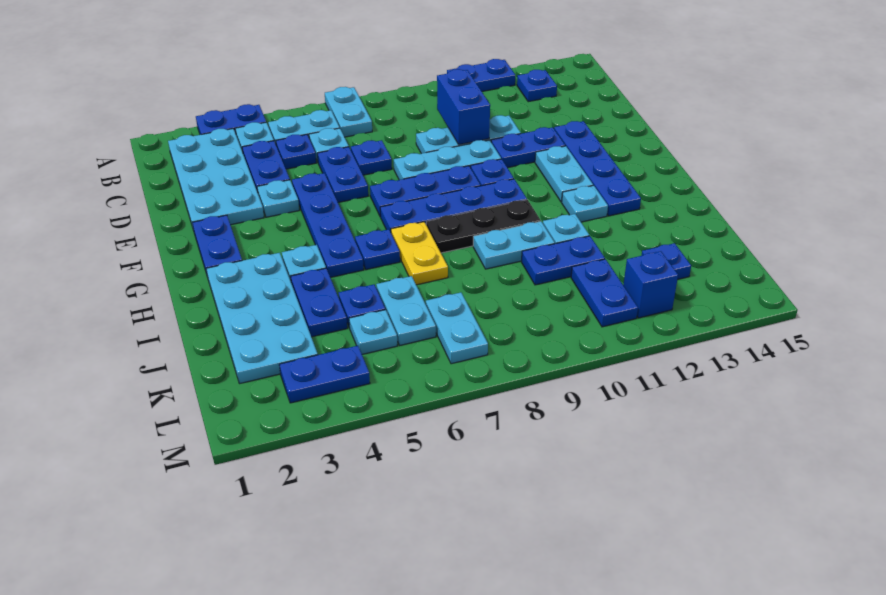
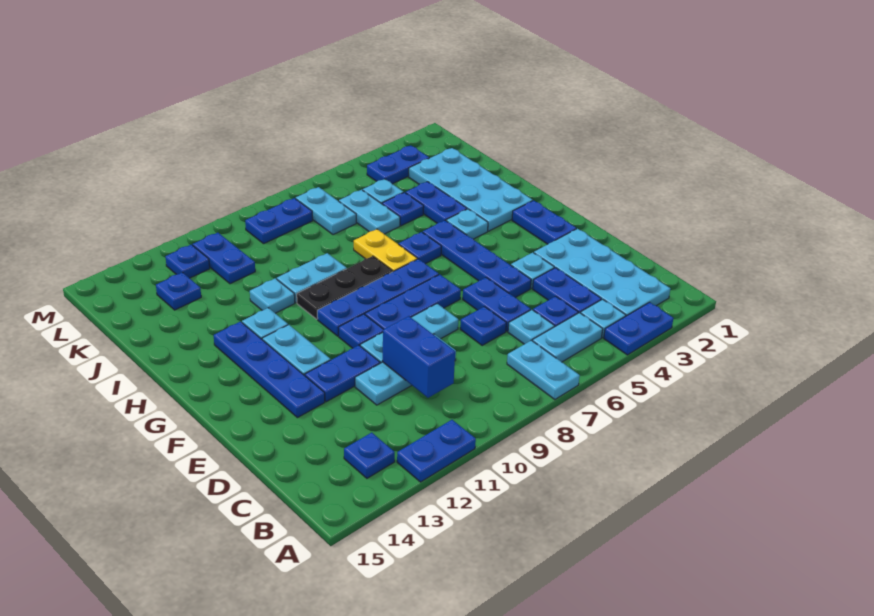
blue 1x2 plate [522,236,605,285] -> blue 1x2 plate moved to [245,198,313,244]
blue 1x1 brick [623,251,678,318] -> blue 1x1 plate [165,245,210,278]

